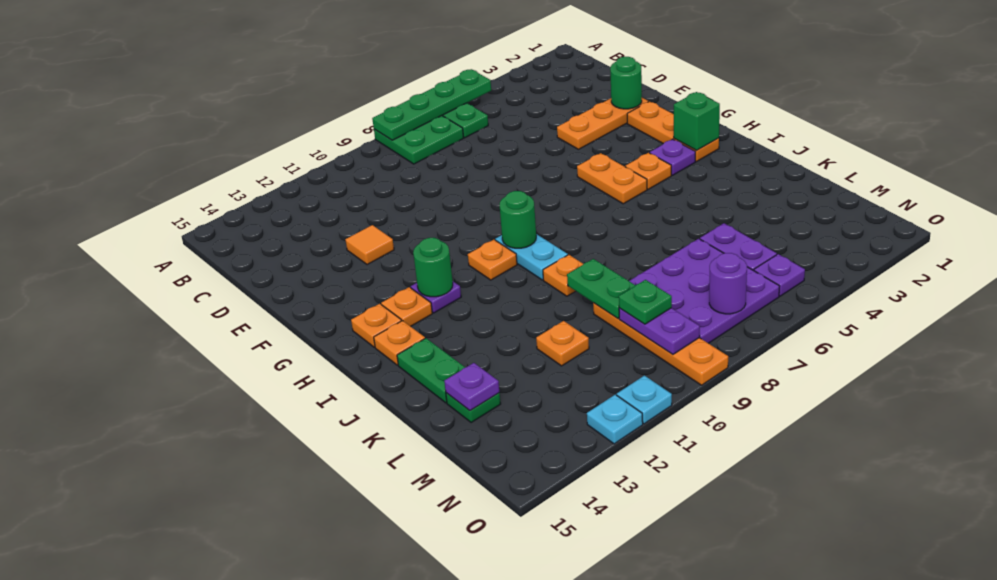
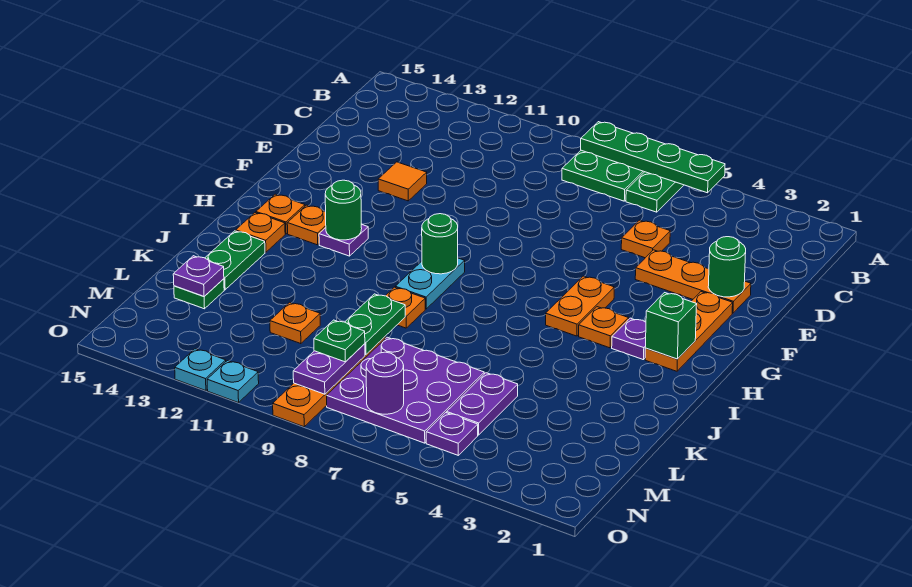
orange 1x1 plate [468,240,517,280] -> orange 1x1 plate moved to [621,220,670,258]

